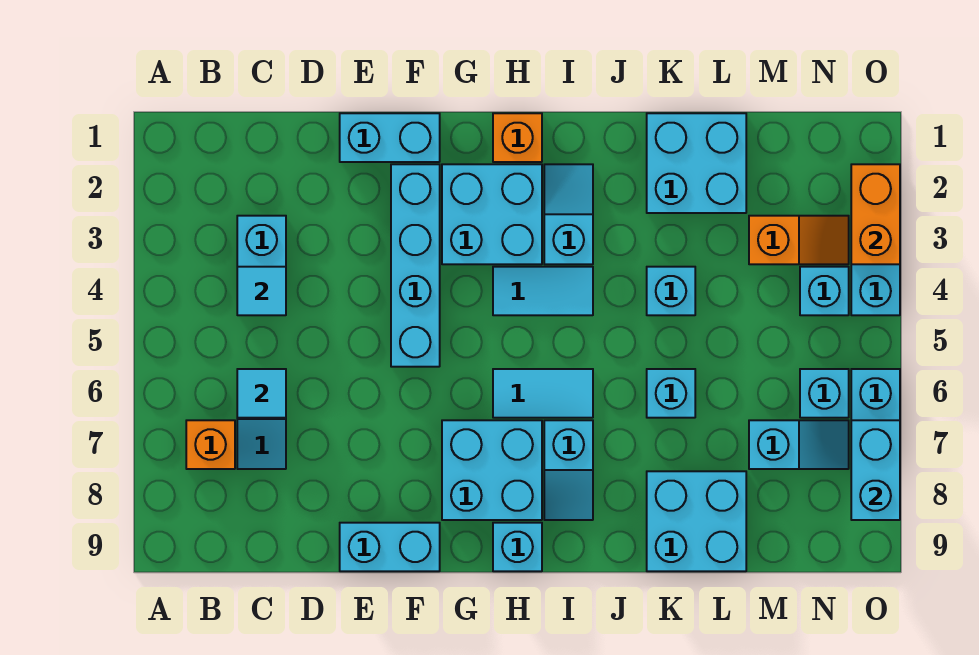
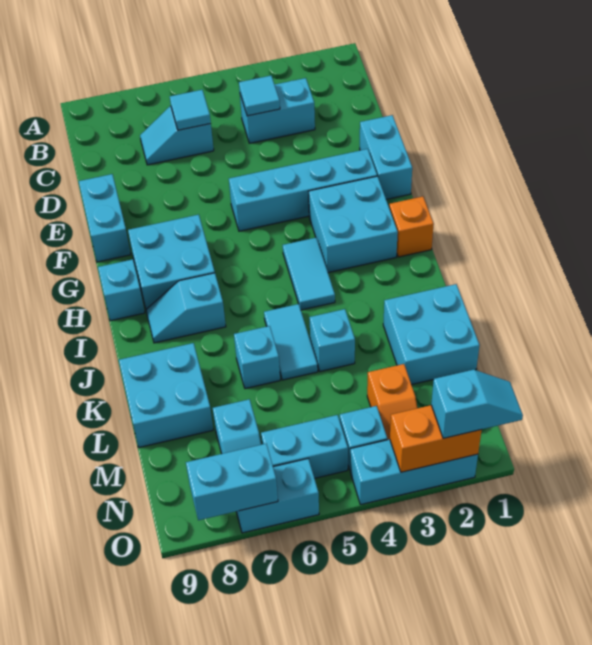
orange 1x1 brick [186,420,235,469] -> none
cyan 1x2 tile [493,369,593,418] -> cyan 1x2 tile moved to [264,304,318,380]
cyan 1x2 slope [544,164,593,264] -> cyan 1x2 slope moved to [431,370,523,438]
cyan 1x1 brick [800,369,849,418] -> cyan 1x2 brick [261,415,348,478]

